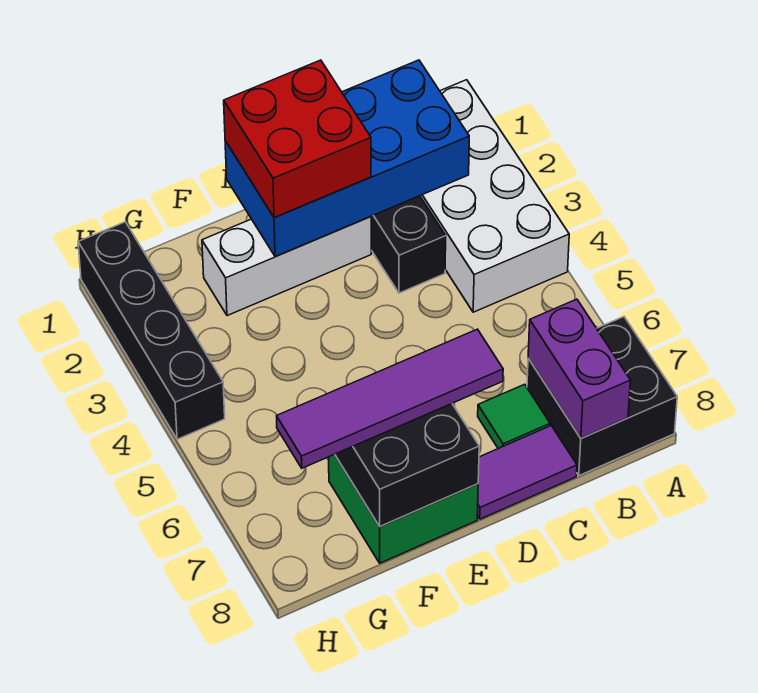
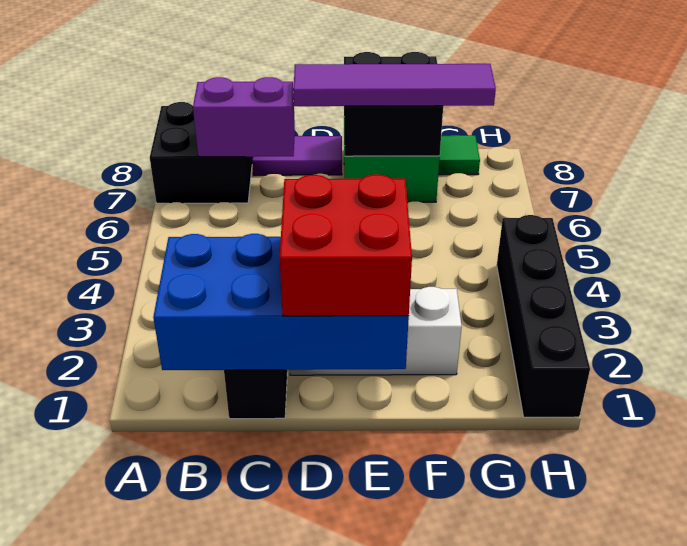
white 2x4 brick [420,80,569,312] -> none
purple 1x2 brick [528,299,631,438] -> purple 1x2 brick turned to [193,77,295,157]
green 1x1 tile [478,384,550,449] -> green 1x1 tile moved to [438,135,480,175]

